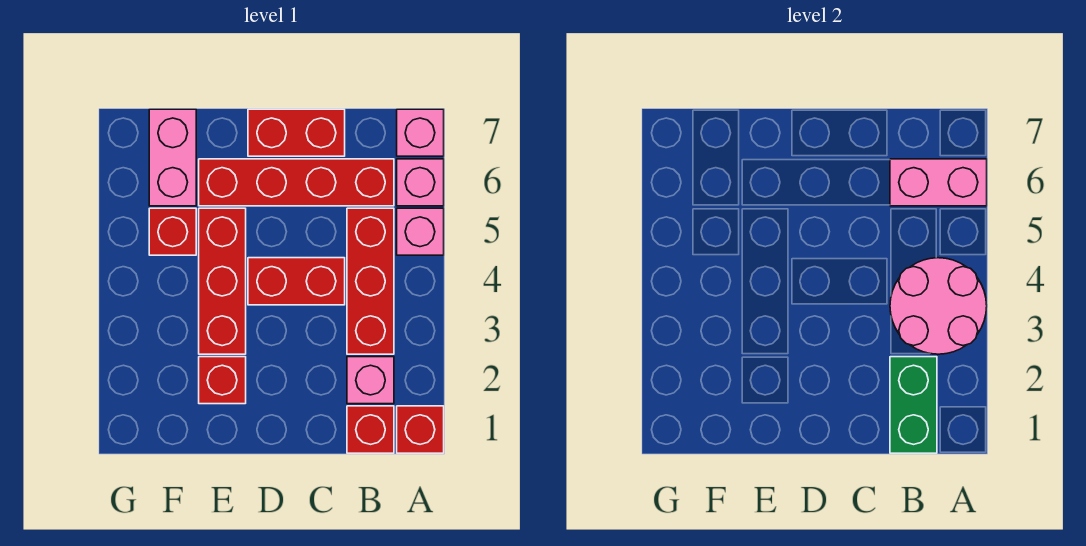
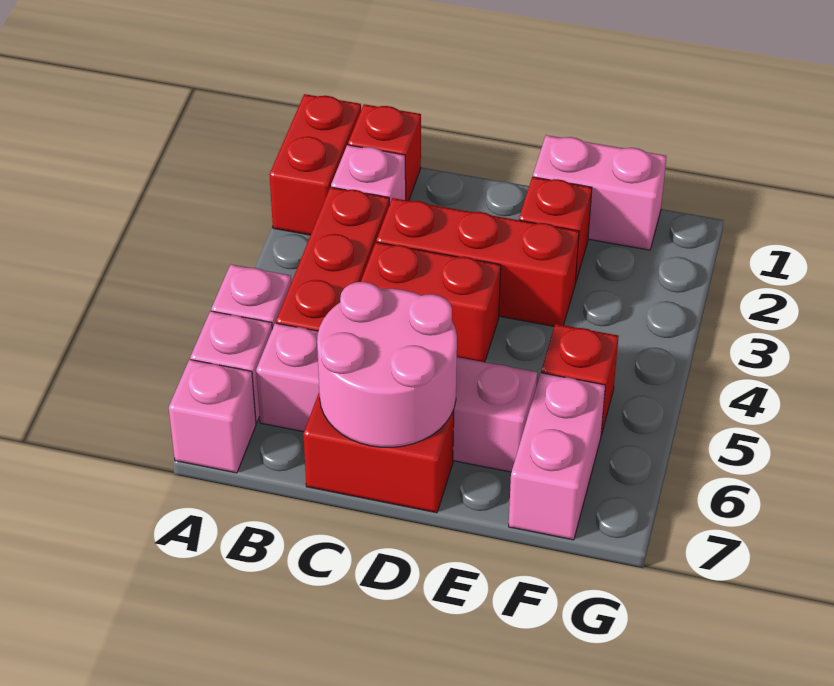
red 1x1 brick [397,406,444,453] -> red 1x2 brick [269,94,361,235]
pink 2x2 round brick [890,258,987,354] -> pink 2x2 round brick moved to [317,282,457,447]
pink 1x2 brick [890,159,987,206] -> pink 1x2 brick moved to [533,135,667,250]
green 1x2 brick [890,357,937,453] -> none
red 1x4 brick [199,159,394,206] -> pink 1x4 brick [256,323,537,472]
red 1x3 brick [199,208,246,354] -> red 1x3 brick turned to [376,198,579,326]

